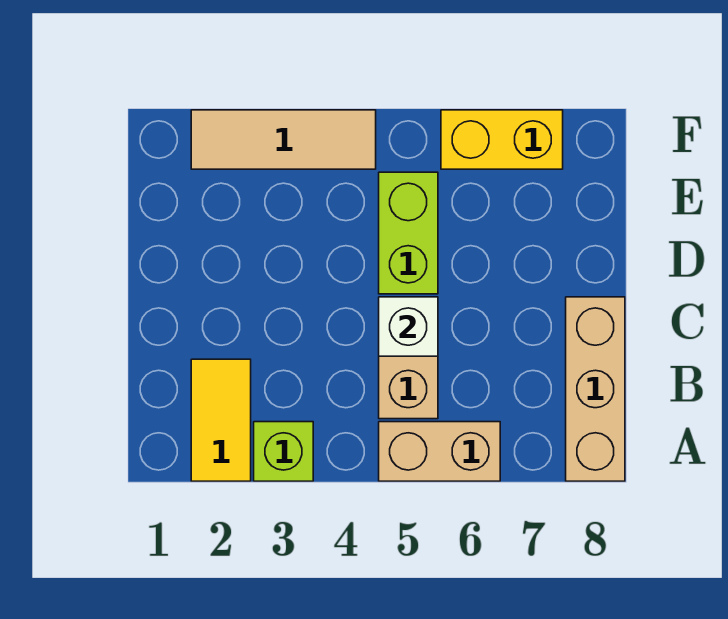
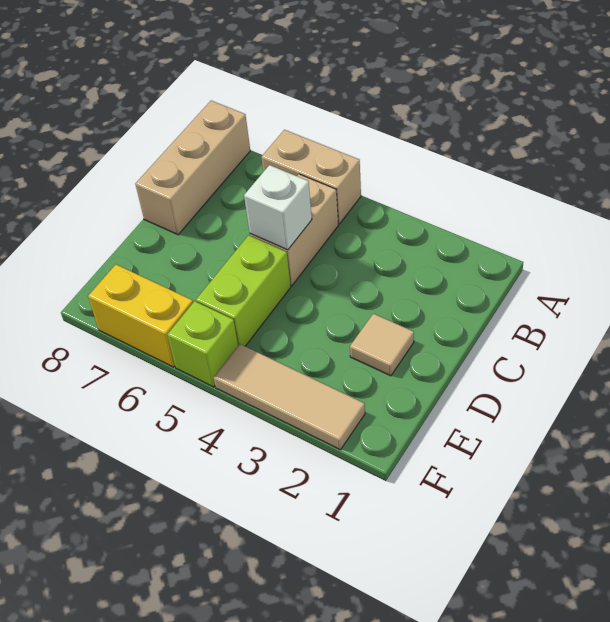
yellow 1x2 tile [191,359,251,481] -> none
lime 1x1 brick [254,422,313,481] -> lime 1x1 brick moved to [167,301,238,387]
none -> tan 1x1 tile [350,314,414,376]

